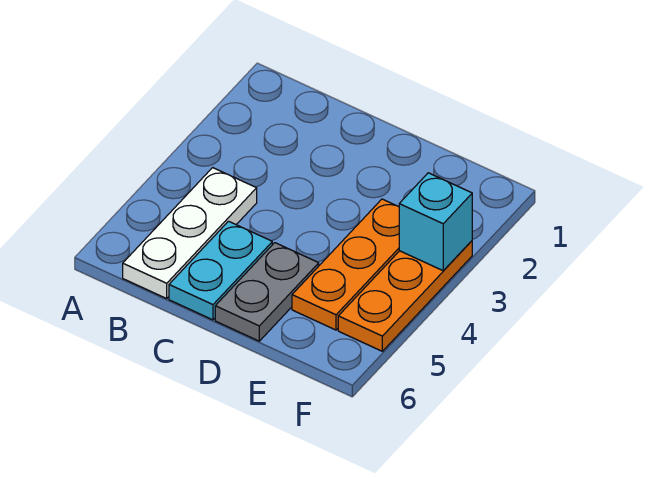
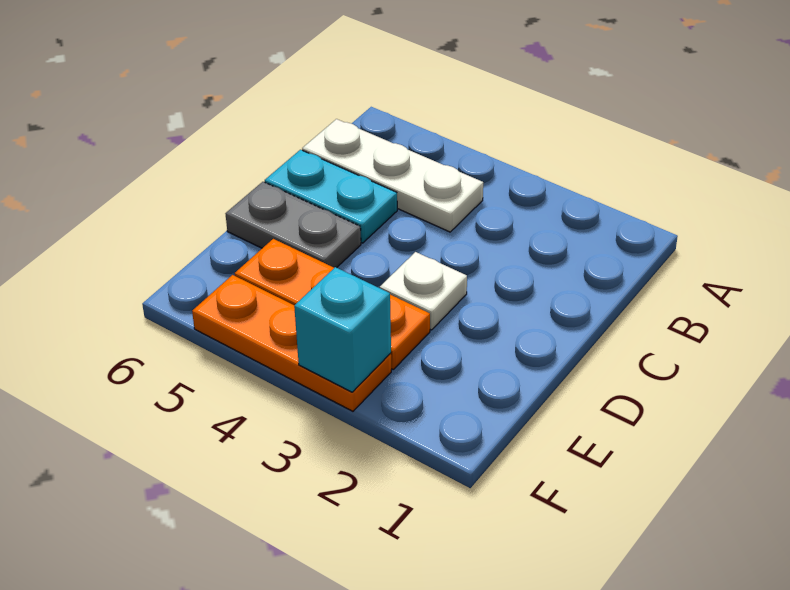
none -> white 1x1 plate [380,252,467,330]

